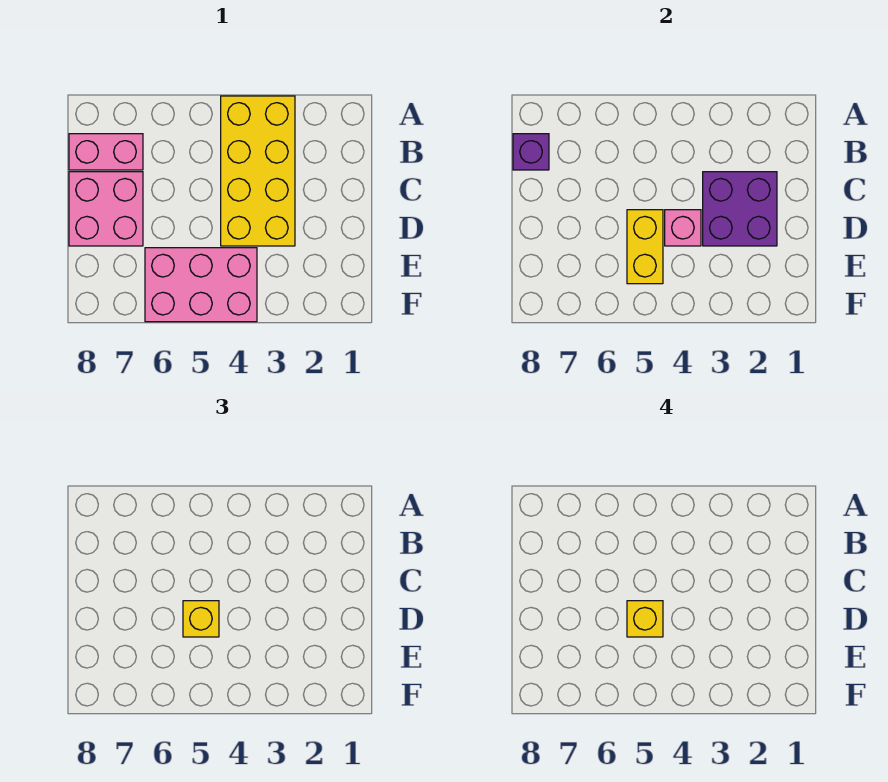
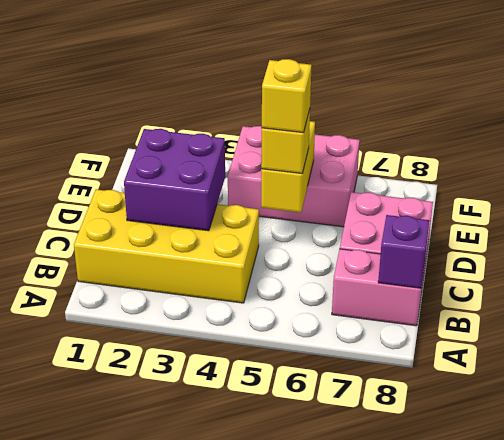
yellow 2x4 brick [221,96,295,246] -> yellow 2x4 brick turned to [74,189,259,303]
pink 1x1 brick [665,210,701,246] -> none

